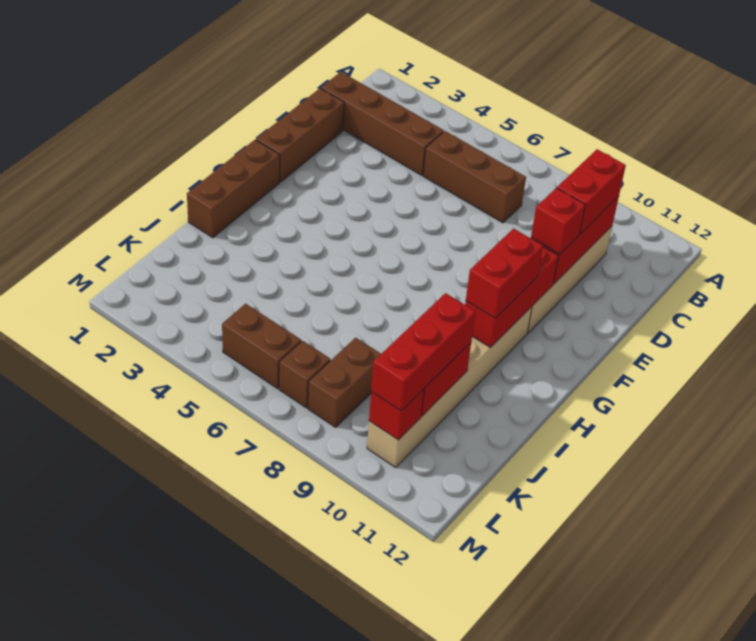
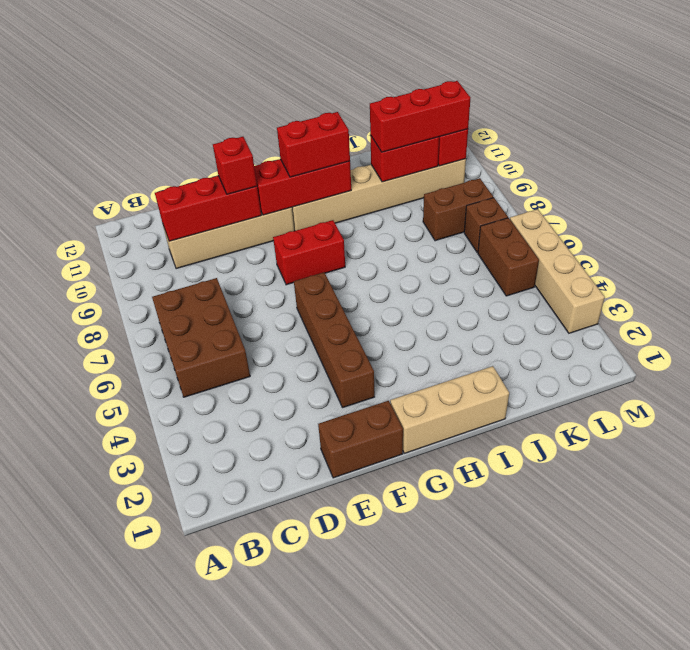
brown 1x4 brick [321,72,444,175] -> brown 1x4 brick moved to [294,272,375,408]
brown 1x3 brick [423,131,526,223] -> brown 2x3 brick [152,278,250,397]
red 1x2 brick [557,149,626,234] -> red 1x2 brick moved to [273,220,345,285]
brown 1x3 brick [256,88,344,182] -> brown 1x2 brick [318,401,403,478]
brown 1x3 brick [187,140,280,238] -> tan 1x3 brick [390,366,509,453]
none -> tan 1x4 brick [510,209,605,333]

